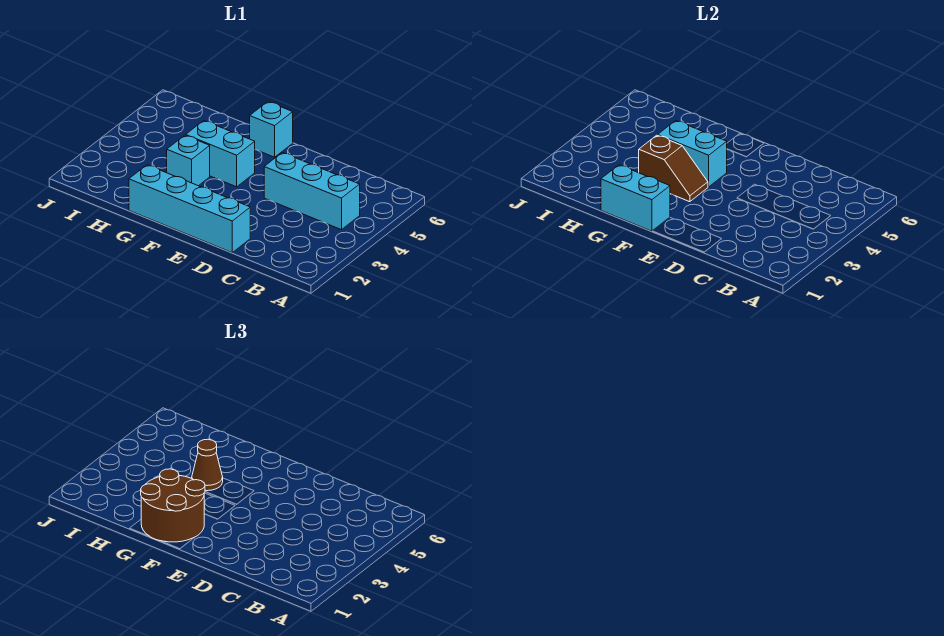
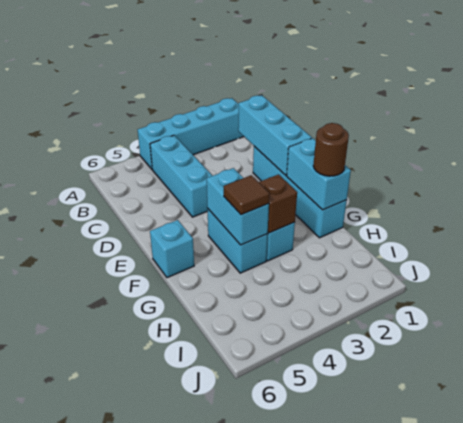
none -> cyan 1x4 brick [138,98,244,169]
none -> cyan 1x3 brick [238,95,312,175]
brown 2x2 round brick [141,469,205,542] -> brown 1x1 round brick [313,123,349,176]
brown 1x1 cone [192,439,223,491] -> brown 1x1 tile [224,175,269,215]

